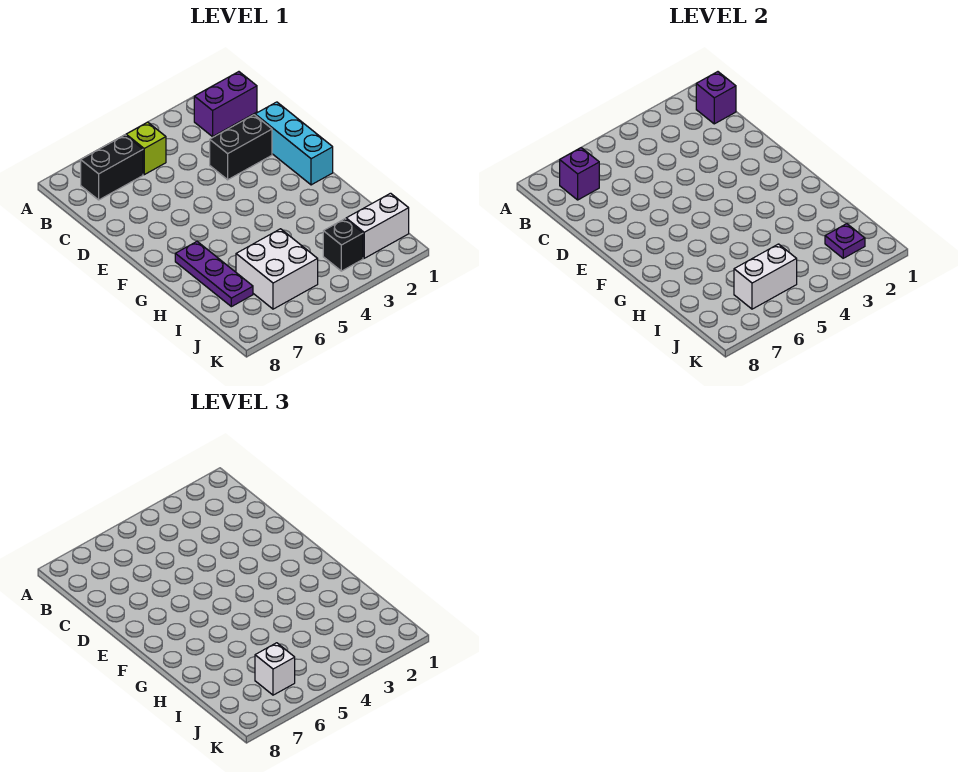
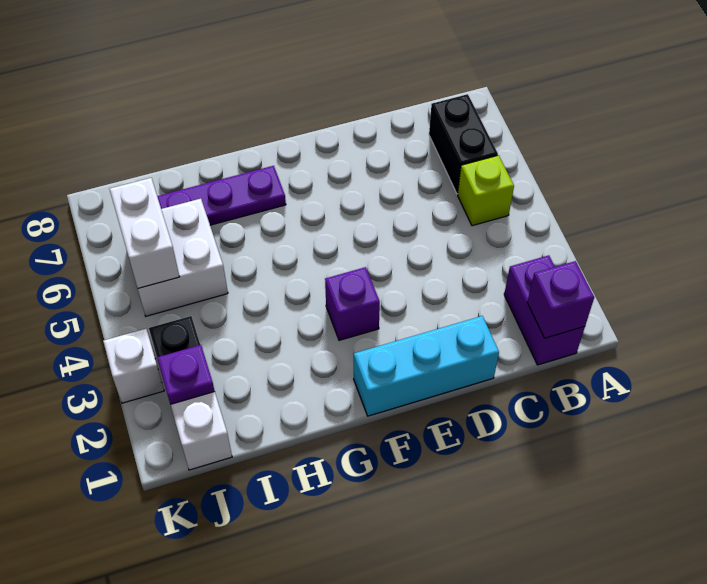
purple 1x1 brick [560,148,599,200] -> purple 1x1 brick moved to [325,267,380,340]
black 1x2 brick [210,115,272,180] -> none
white 1x1 brick [255,643,295,695] -> white 1x1 brick moved to [103,329,164,403]

